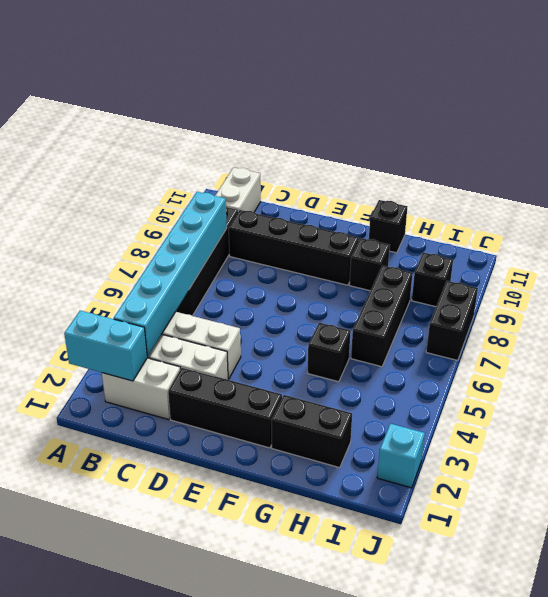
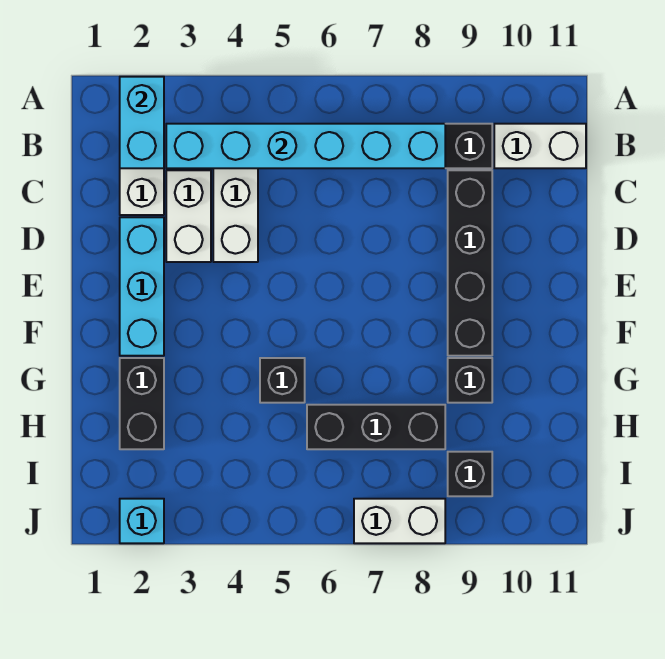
black 1x3 brick [168,367,282,448] -> cyan 1x3 brick [120,217,164,356]
black 1x1 brick [369,200,407,253] -> none
black 1x2 brick [426,281,478,360] -> white 1x2 brick [354,499,445,543]

